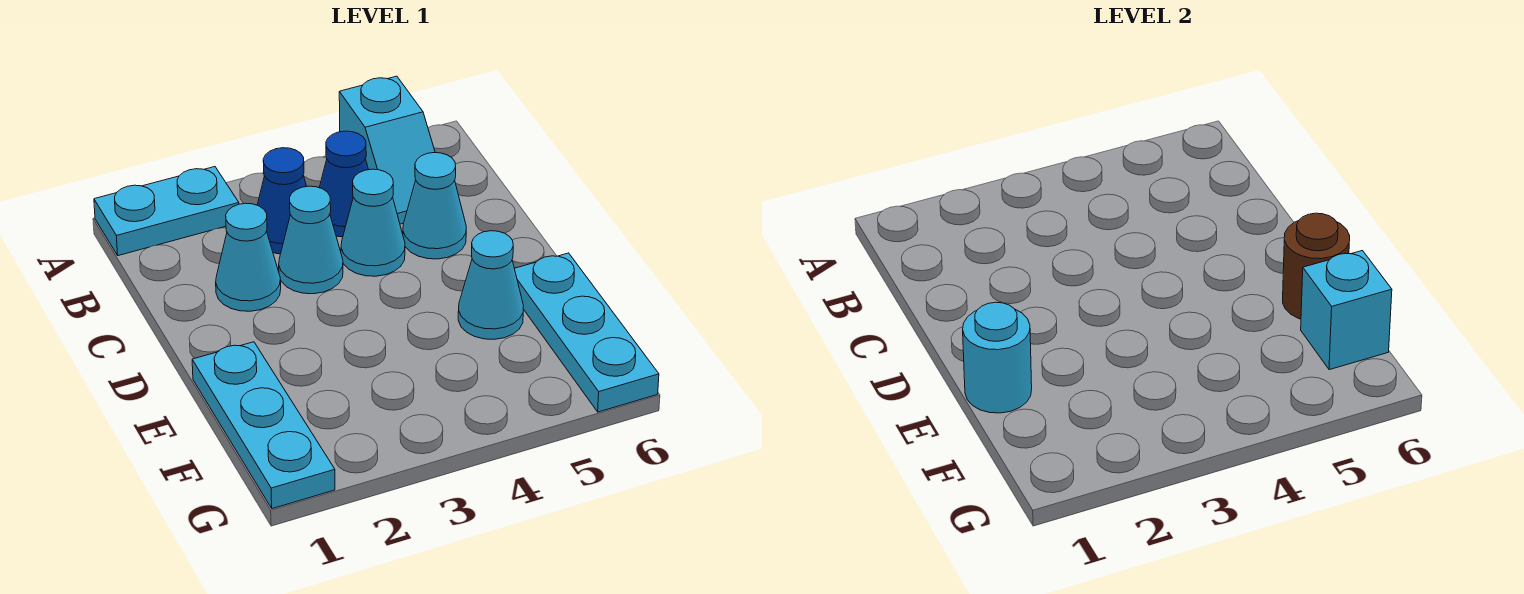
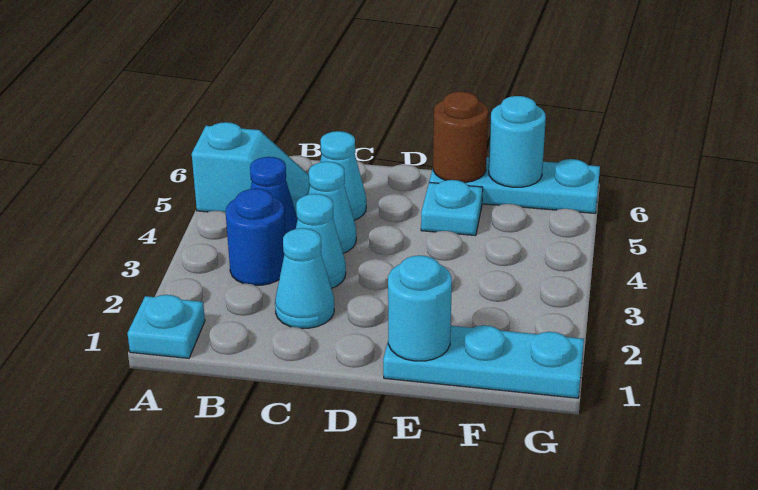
cyan 1x2 plate [94,167,239,256] -> cyan 1x1 plate [127,295,205,358]
blue 1x1 cone [257,148,307,254] -> blue 1x1 round brick [226,189,285,285]
cyan 1x1 cone [458,231,523,339] -> cyan 1x1 plate [421,180,483,236]
cyan 1x1 brick [1301,251,1392,370] -> cyan 1x1 round brick [489,96,546,187]

